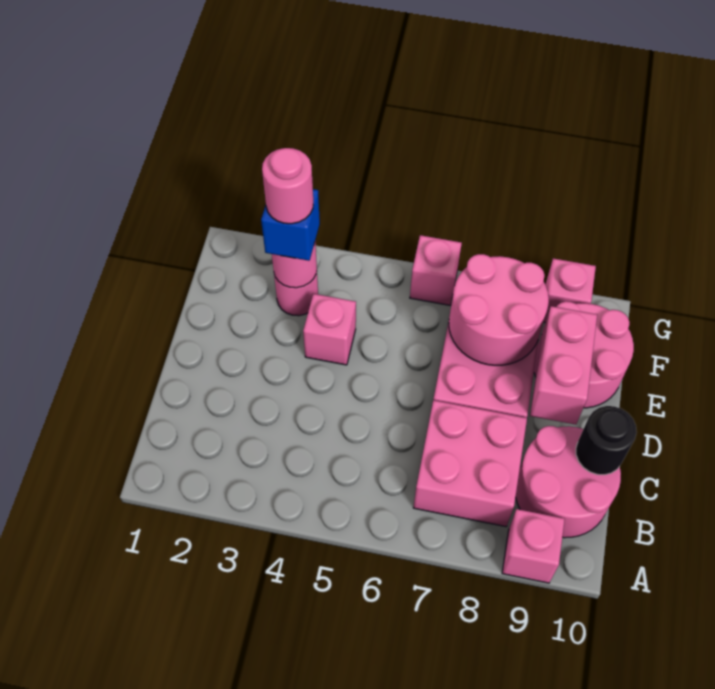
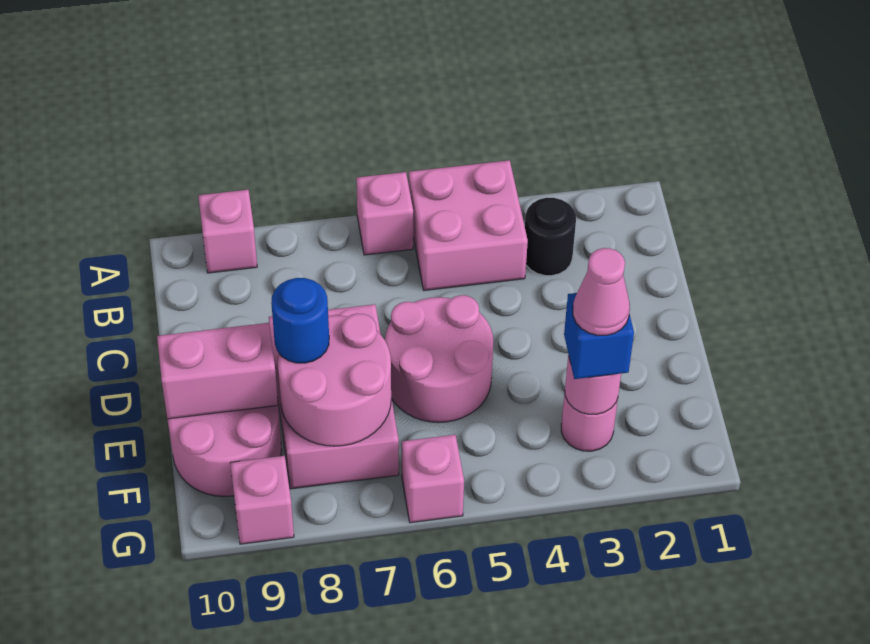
pink 2x2 brick [413,400,527,527] -> pink 2x2 brick moved to [409,160,528,291]
pink 2x2 round brick [516,426,621,538] -> pink 2x2 round brick moved to [385,295,493,423]
black 1x1 round brick [576,406,637,475] -> black 1x1 round brick moved to [525,198,576,276]
pink 1x2 brick [530,306,597,425] -> pink 1x2 brick turned to [157,323,278,419]
pink 1x1 brick [303,294,356,365] -> pink 1x1 brick moved to [356,172,413,255]
none -> blue 1x1 round brick [271,278,329,363]
pink 1x1 round brick [262,148,313,224] -> pink 1x1 cone [573,248,630,335]

